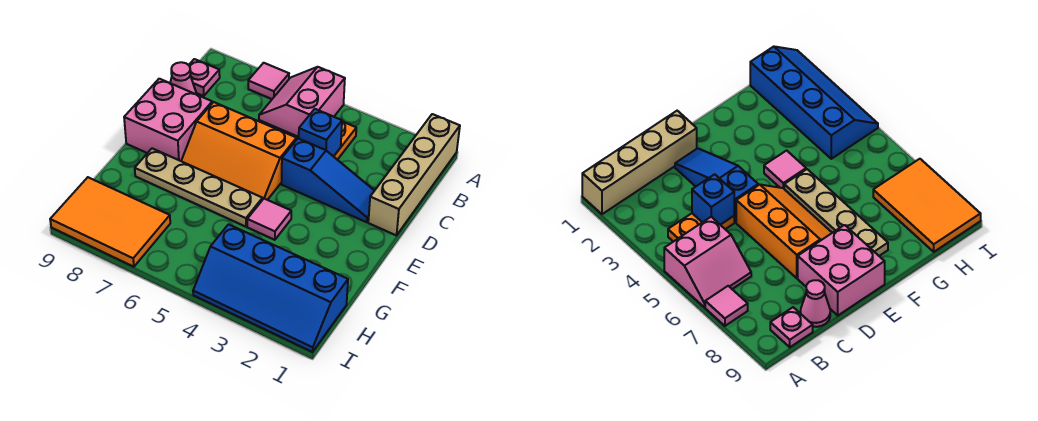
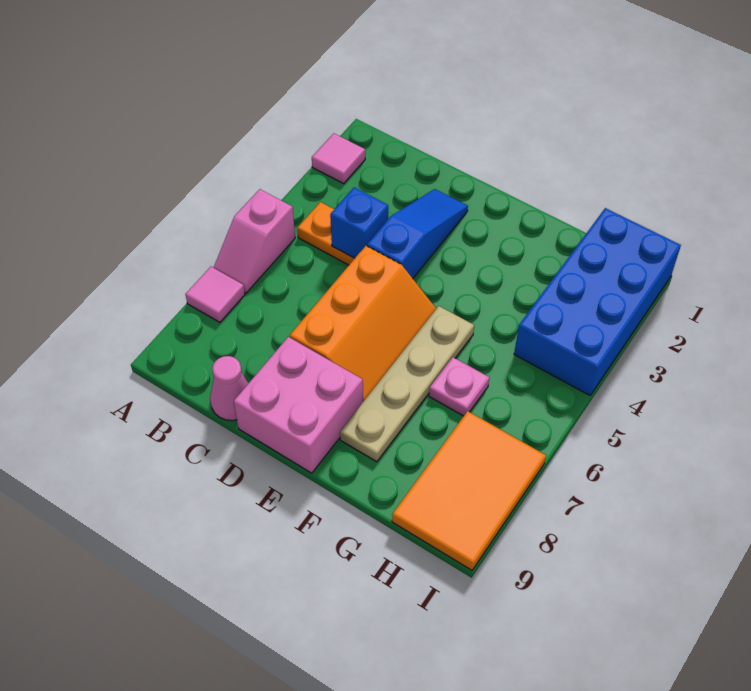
tan 1x4 brick [368,114,460,235] -> none
pink 2x2 slope [259,67,345,137] -> pink 1x2 slope [214,189,295,293]
pink 1x1 plate [189,59,220,96] -> pink 1x1 plate moved to [429,357,489,416]
pink 1x1 tile [247,199,291,240] -> pink 1x1 tile moved to [312,133,365,184]
blue 2x4 slope [193,224,348,352] -> blue 2x4 brick [514,208,681,395]

